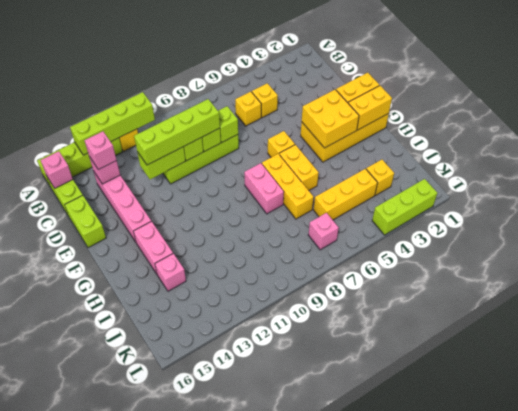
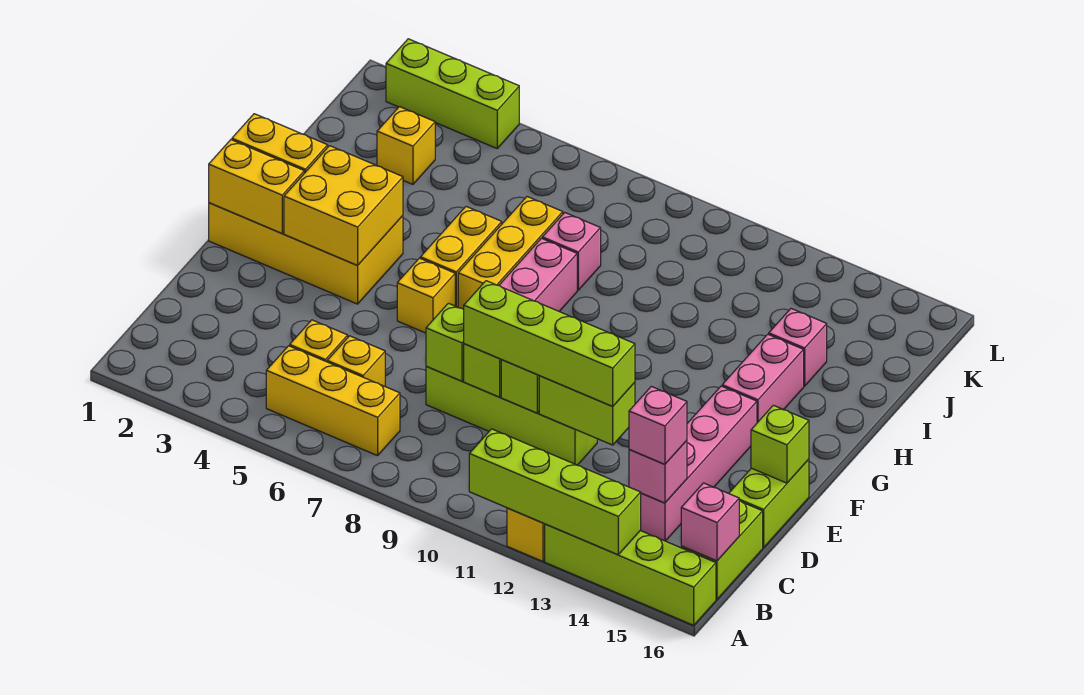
none -> lime 1x1 brick [751,405,809,483]
yellow 1x3 brick [314,169,377,220] -> yellow 1x3 brick moved to [266,346,400,456]
pink 1x1 brick [308,213,339,250] -> pink 1x1 brick moved to [542,212,601,290]

